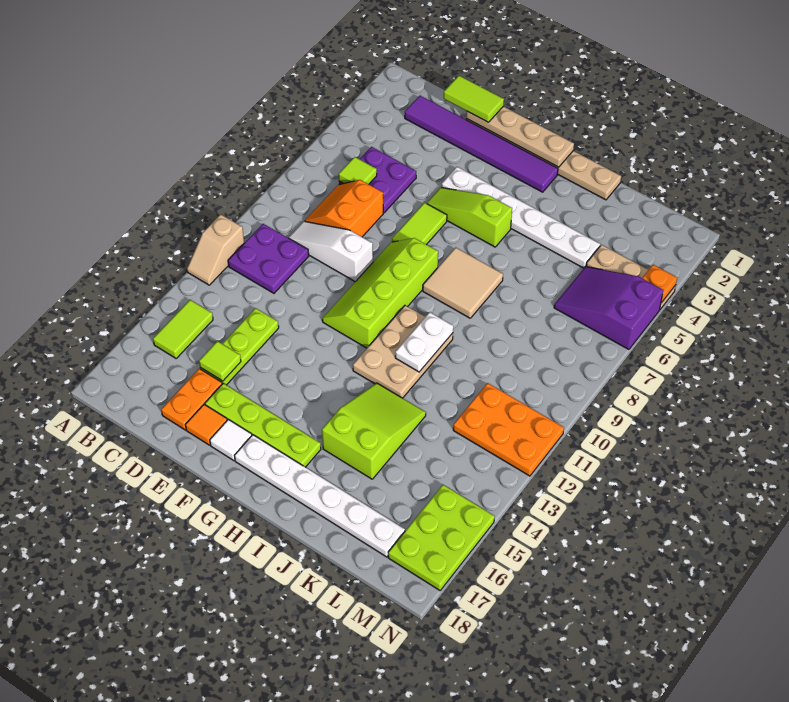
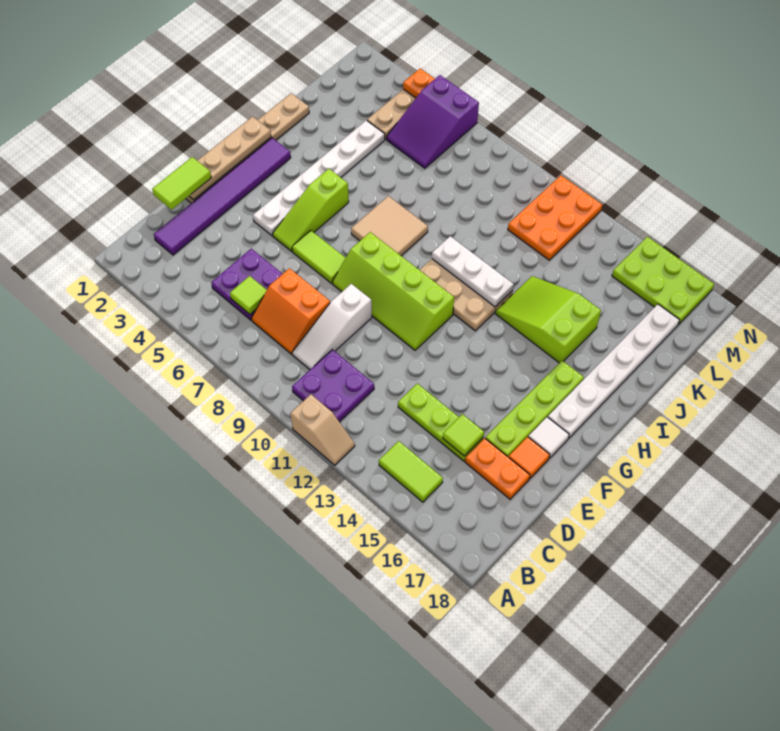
white 1x2 plate [395,312,453,372] -> white 1x3 plate [432,236,514,307]

